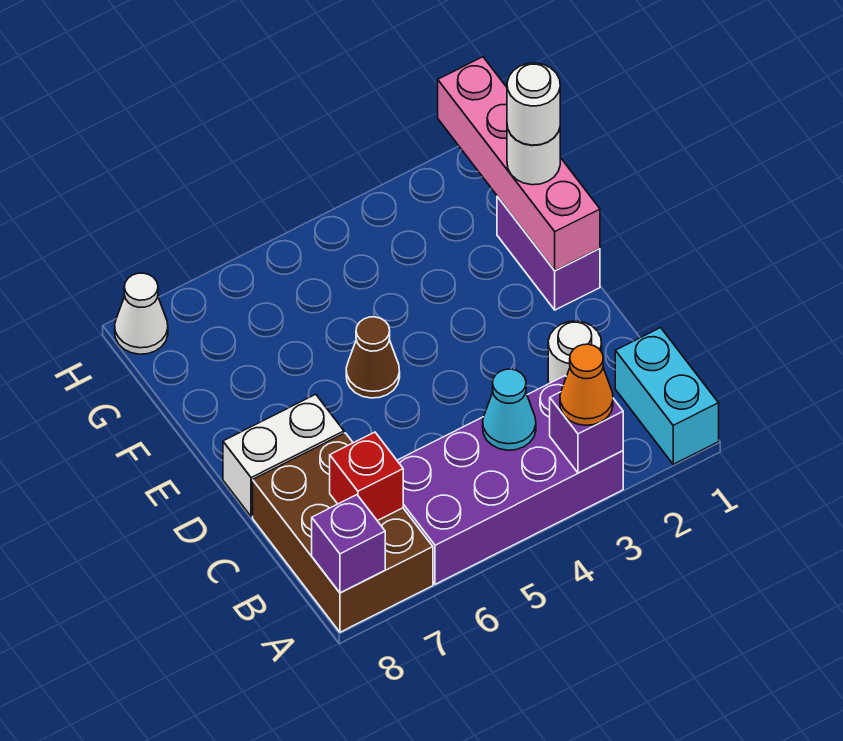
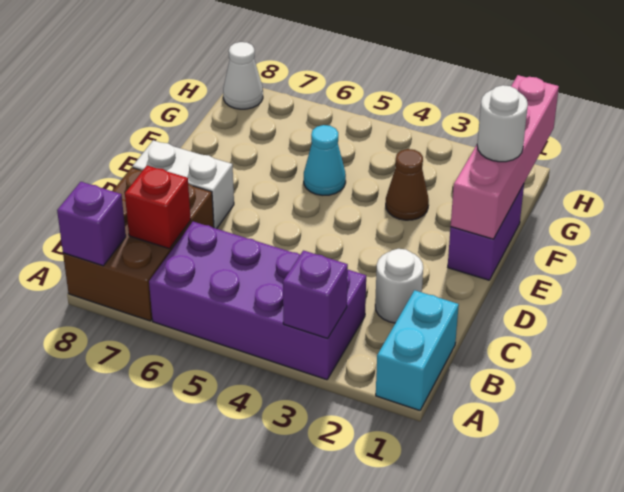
orange 1x1 cone [560,344,613,425] -> none
cyan 1x1 cone [483,369,536,450] -> cyan 1x1 cone moved to [304,125,346,195]
brown 1x1 cone [346,317,400,398] -> brown 1x1 cone moved to [386,149,429,220]
white 1x1 round brick [507,63,560,145] -> none

